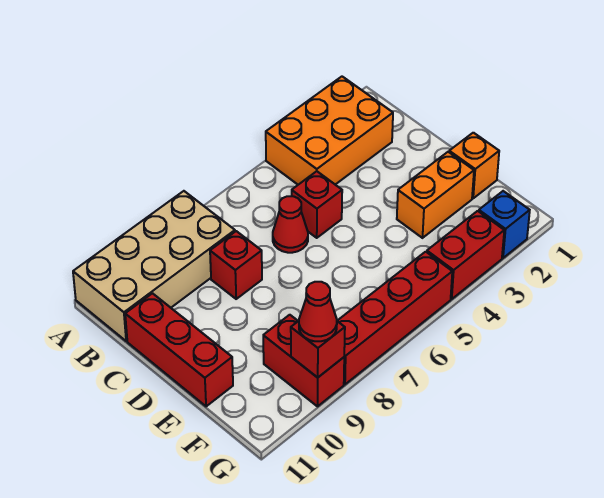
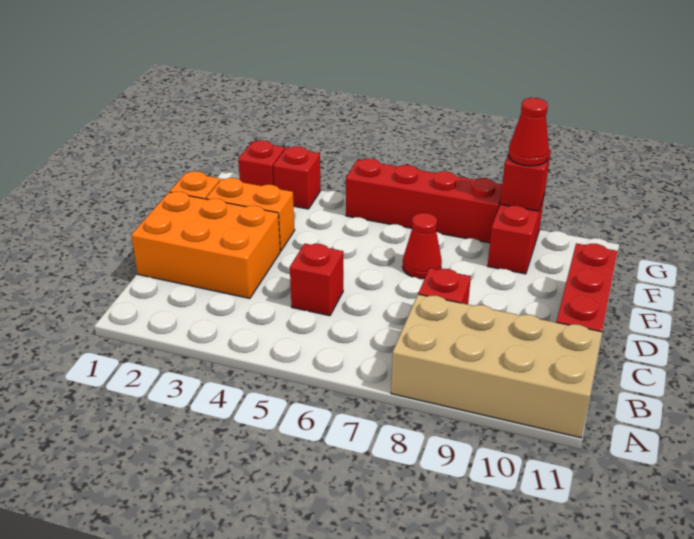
orange 2x3 brick [266,77,393,185] -> orange 2x3 brick moved to [131,192,280,299]
red 1x1 cone [273,196,308,253] -> red 1x1 cone moved to [403,213,442,279]
blue 1x1 brick [479,191,530,258] -> red 1x1 brick [238,140,285,186]
red 1x2 brick [427,211,504,299] -> red 1x1 brick [273,146,321,209]

